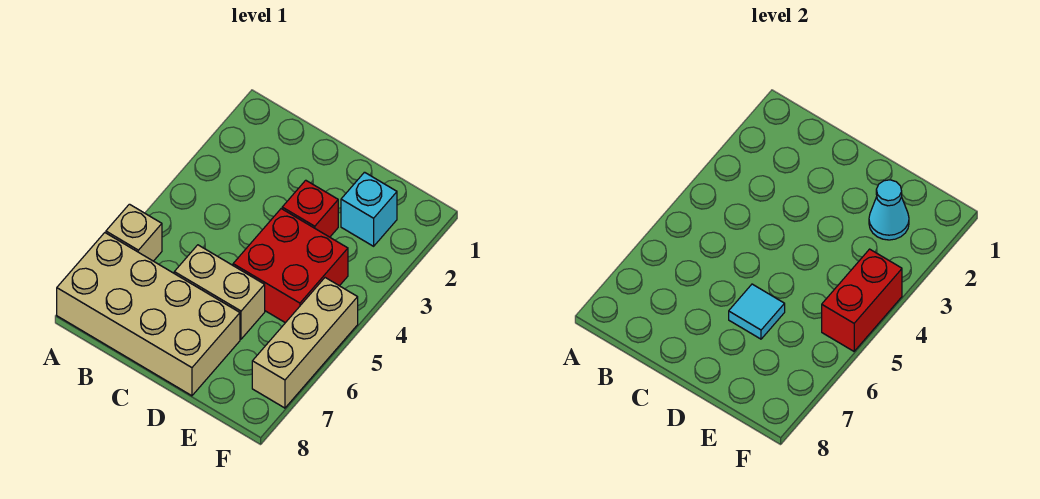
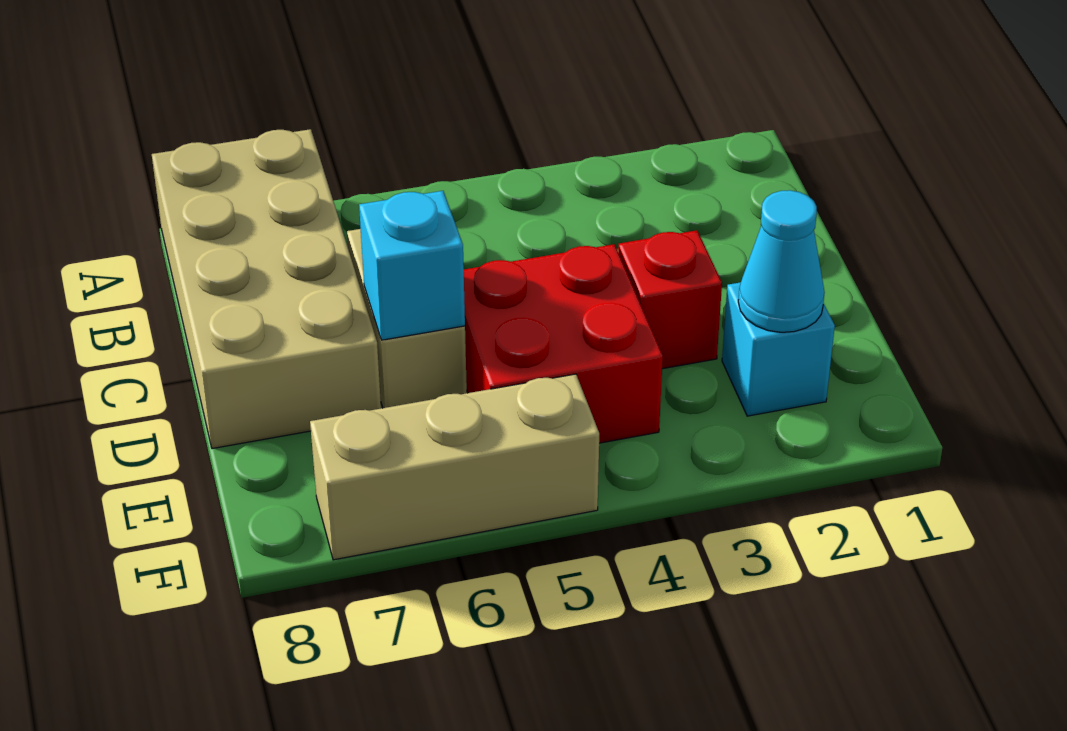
tan 1x1 brick [106,204,162,261] -> none
cyan 1x1 tile [729,284,785,339] -> cyan 1x1 brick [359,191,465,340]
red 1x2 brick [822,249,902,351] -> none

